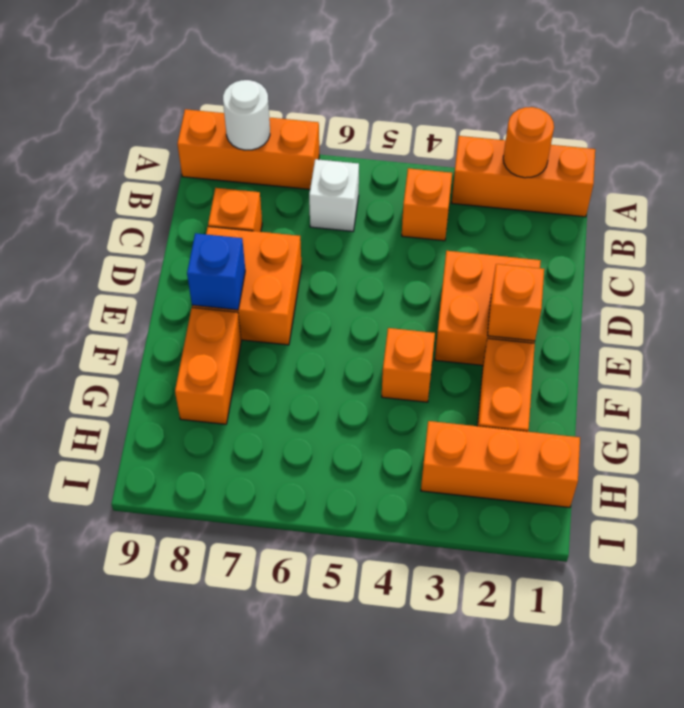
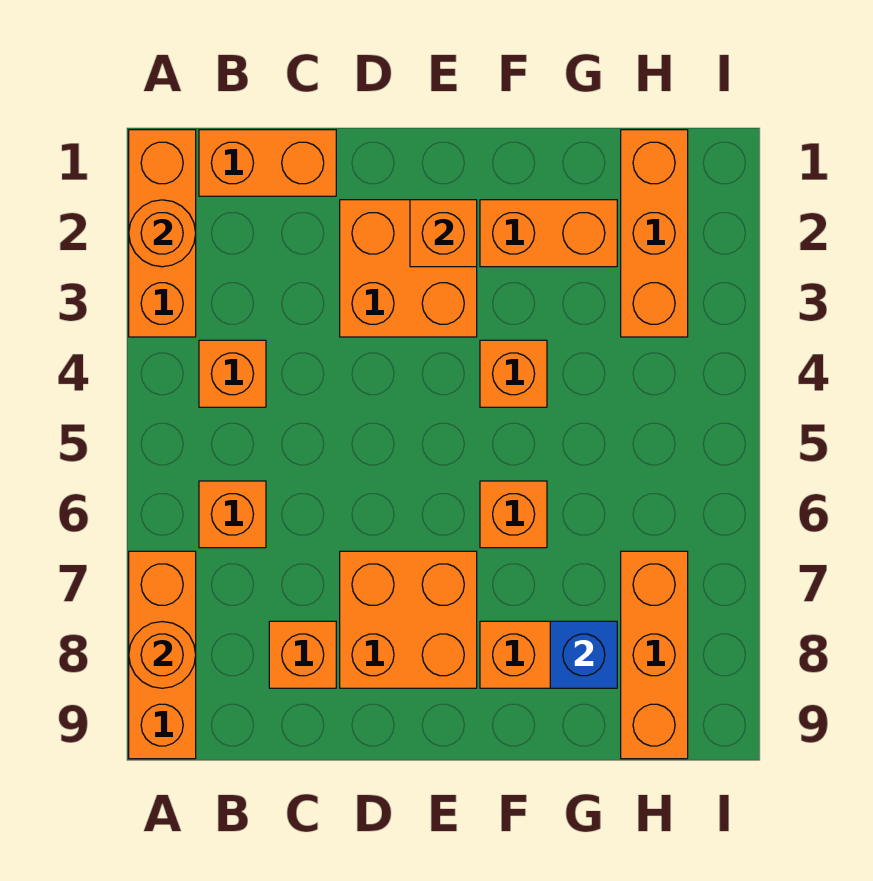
white 1x1 round brick [223,80,270,150] -> orange 1x1 round brick [129,622,196,688]
none -> orange 1x2 brick [199,130,336,196]
white 1x1 brick [309,159,359,231] -> orange 1x1 brick [199,481,266,548]
blue 1x1 brick [187,233,245,310] -> blue 1x1 brick moved to [550,621,617,688]
none -> orange 1x1 brick [480,481,547,548]
none -> orange 1x3 brick [621,551,688,759]

